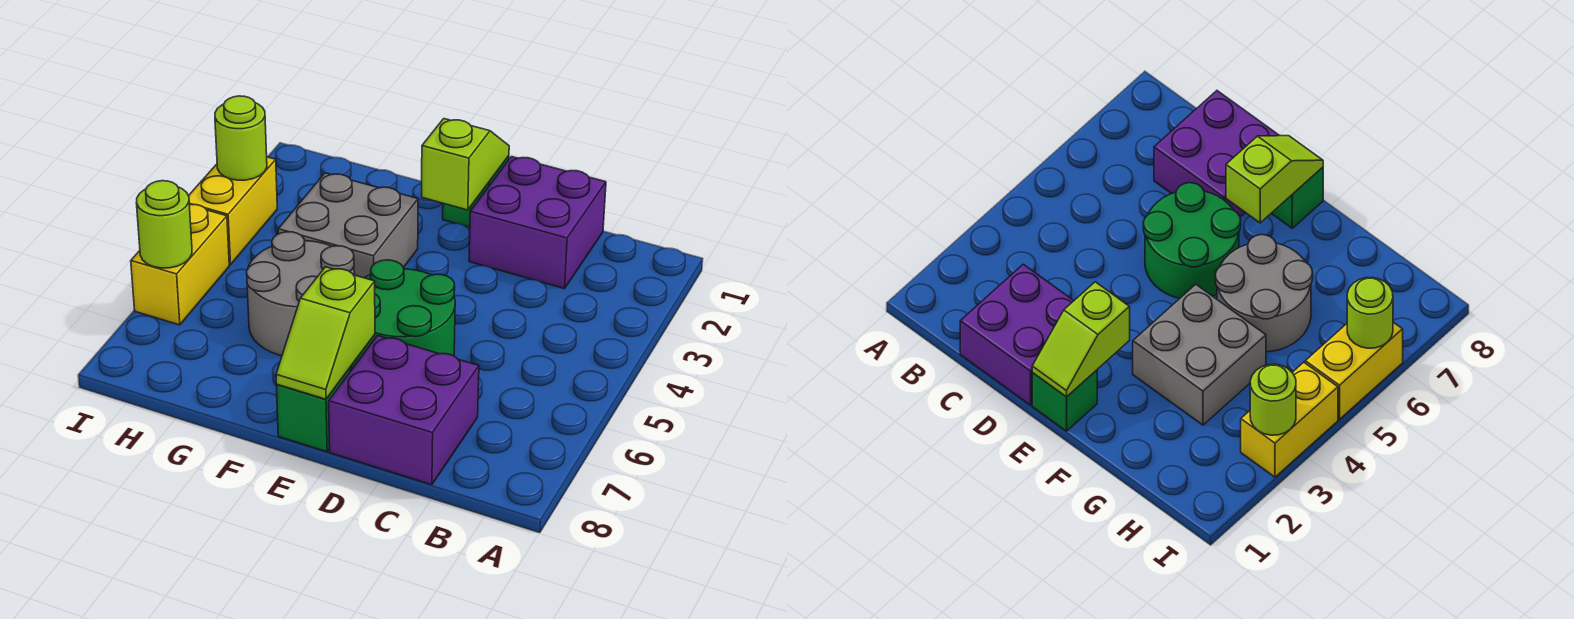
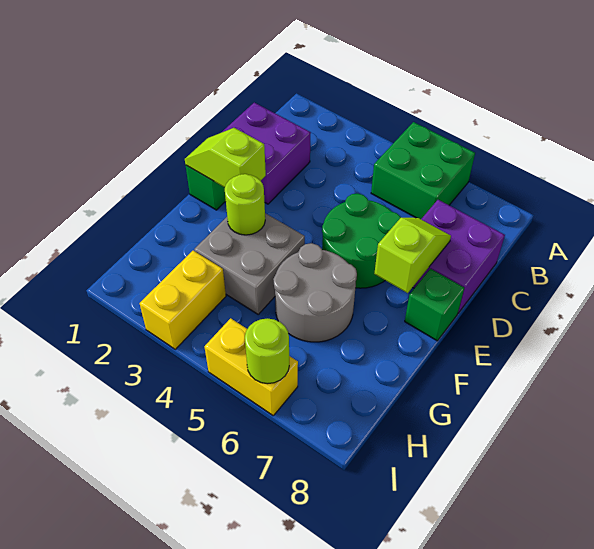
none -> green 2x2 brick [371,122,475,219]
lime 1x2 slope [276,267,375,399] -> lime 1x2 slope turned to [374,218,451,293]
yellow 1x2 brick [189,157,277,265] -> yellow 1x2 brick turned to [140,251,226,349]
lime 1x1 round brick [215,96,267,180] -> lime 1x1 round brick moved to [225,174,265,235]

